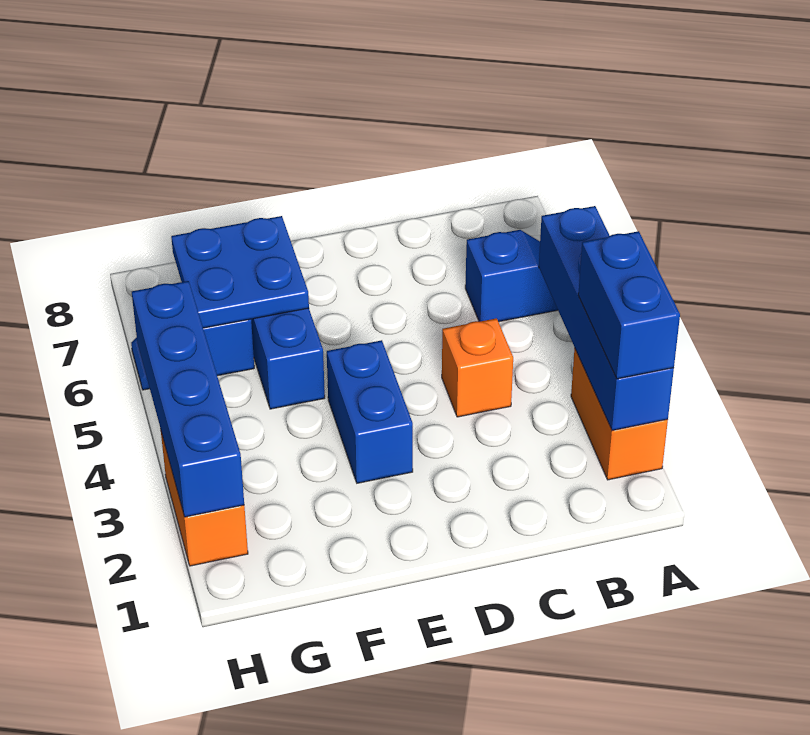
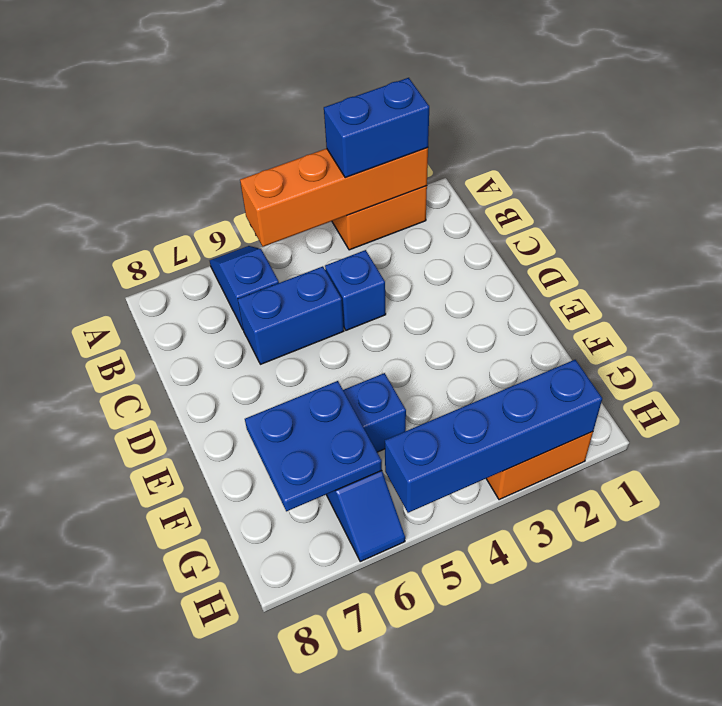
blue 1x4 brick [539,206,674,431] -> orange 1x4 brick [240,148,428,247]
orange 1x1 brick [442,318,513,417] -> blue 1x1 brick [325,250,386,330]
blue 1x2 brick [327,340,413,483] -> blue 1x2 brick moved to [238,266,344,364]

